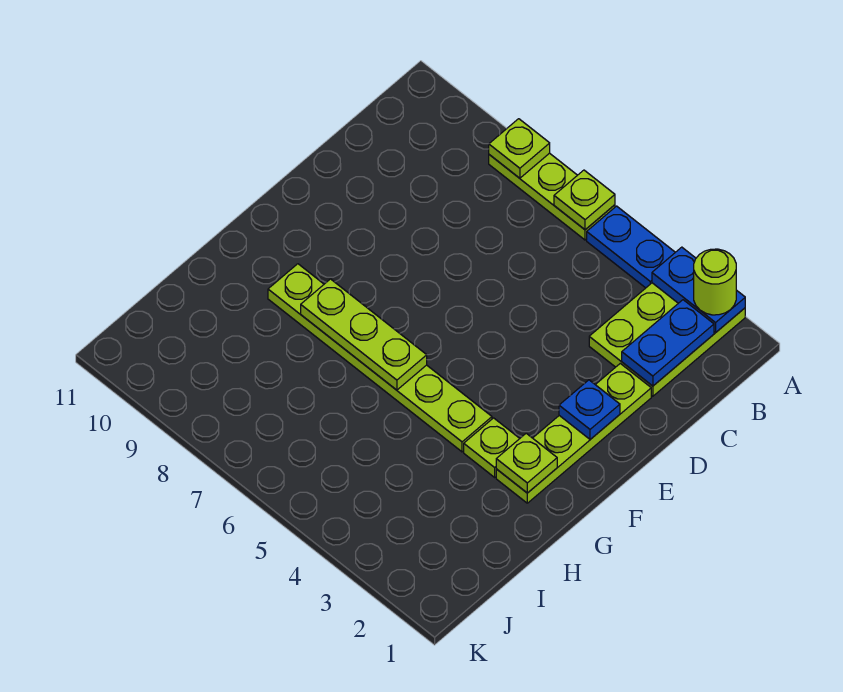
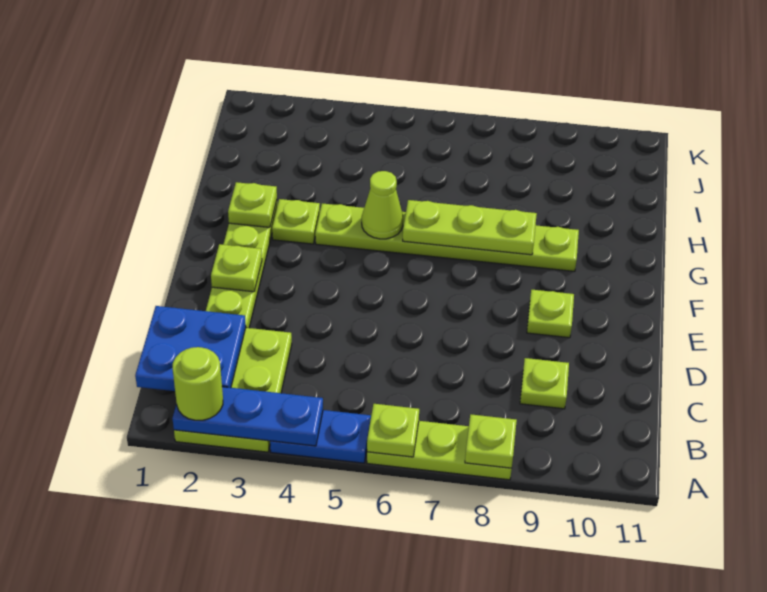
blue 1x2 plate [652,247,745,333] -> blue 1x3 plate [172,387,323,446]
blue 1x2 plate [622,300,714,386] -> blue 2x2 plate [135,306,246,391]
none -> lime 1x1 plate [520,358,569,409]
blue 1x1 plate [559,380,620,439] -> lime 1x1 plate [211,244,262,292]
none -> lime 1x1 plate [527,290,574,338]
none -> lime 1x1 cone [362,171,403,239]

